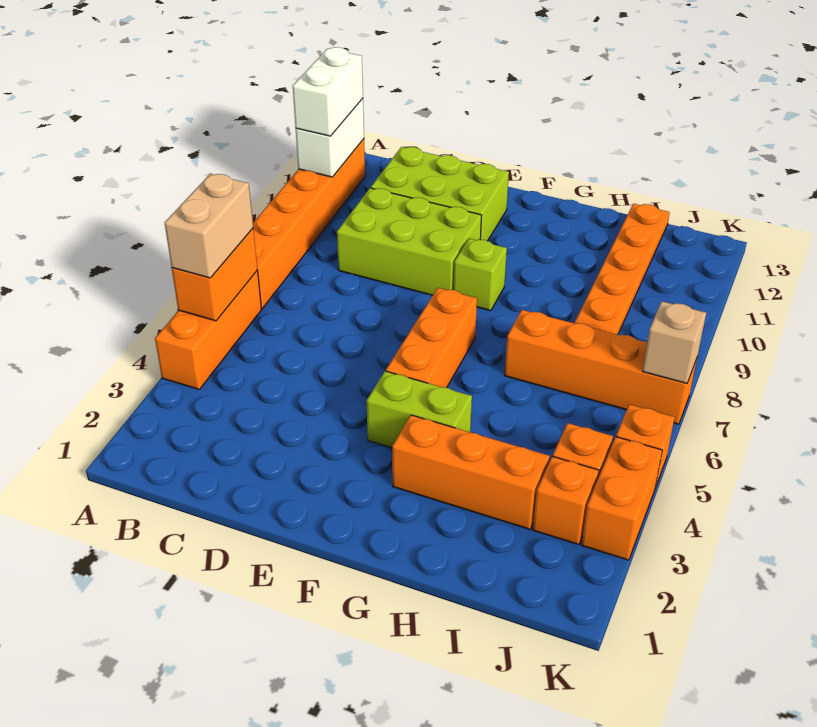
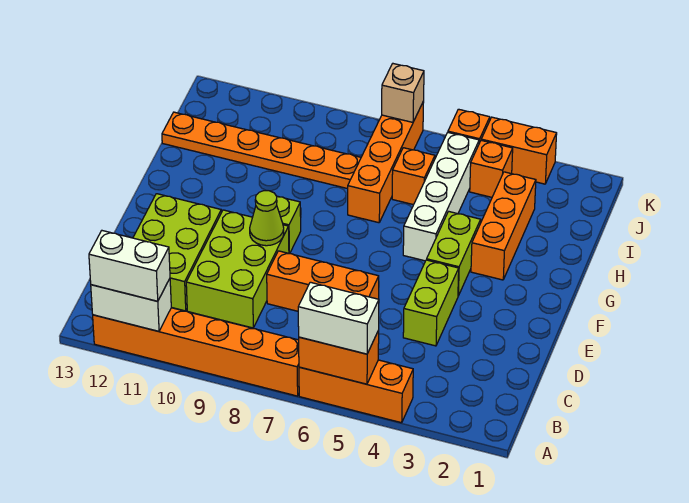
tan 1x2 brick [165,174,253,278] -> white 1x2 brick [298,282,379,354]
none -> lime 1x2 brick [403,260,459,346]
none -> lime 1x1 cone [250,191,284,246]
orange 1x3 brick [386,288,477,388] -> orange 1x3 brick moved to [267,251,379,311]
none -> white 1x4 brick [403,133,479,261]
orange 1x1 brick [533,456,599,545] -> orange 1x1 brick moved to [392,148,435,205]

